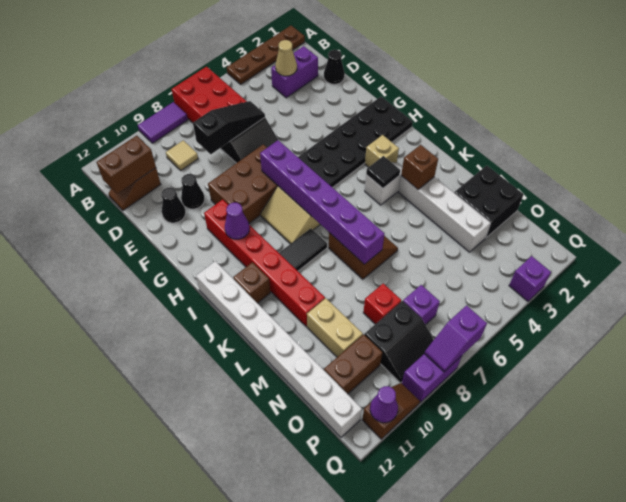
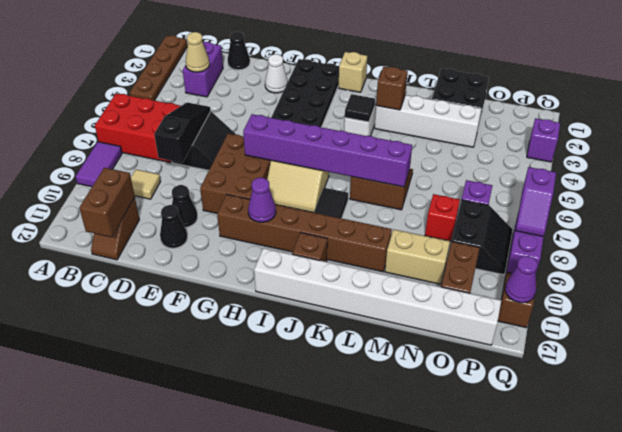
none -> white 1x1 cone [265,54,288,93]
red 1x6 brick [204,199,325,327] -> brown 1x6 brick [217,194,392,272]
tan 1x1 brick [365,135,399,167] -> tan 1x1 brick moved to [339,52,367,92]

